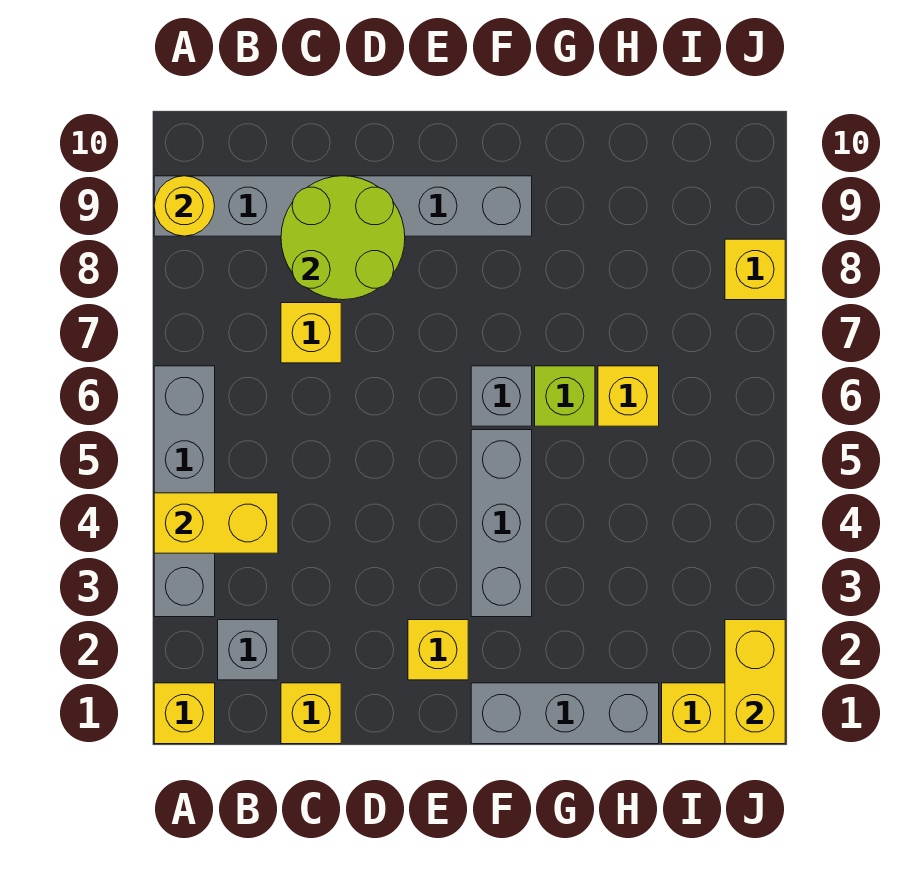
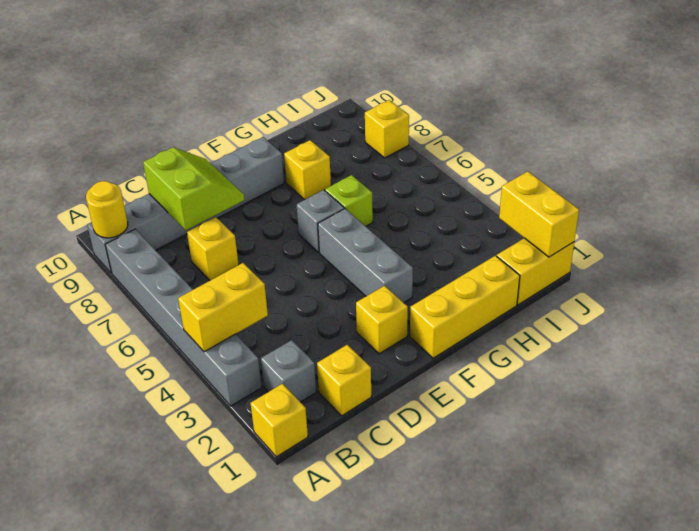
grey 1x4 brick [154,366,215,617] -> grey 1x6 brick [105,229,262,406]
lime 2x2 round brick [281,176,405,300] -> lime 2x2 slope [143,148,244,230]
grey 1x3 brick [471,683,659,744] -> yellow 1x3 brick [410,256,520,358]
yellow 1x1 brick [598,366,659,426] -> yellow 1x1 brick moved to [284,140,331,200]

